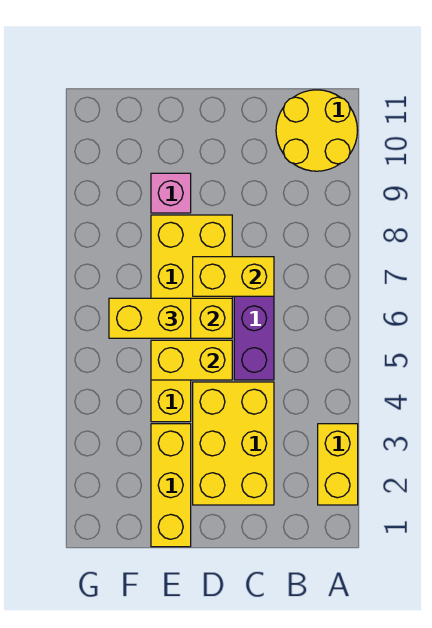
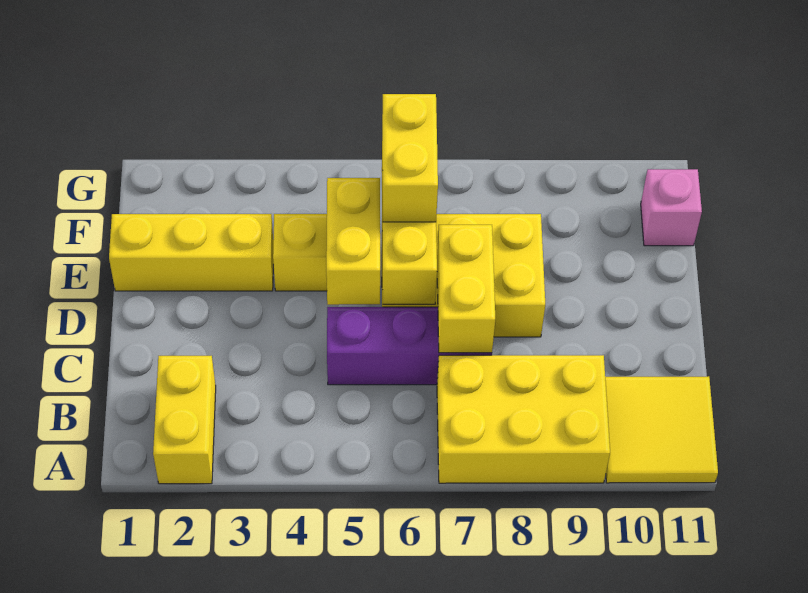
yellow 1x2 brick [318,424,358,505] -> yellow 1x2 brick turned to [153,356,216,484]
yellow 2x2 round brick [276,90,357,171] -> yellow 2x2 tile [605,376,718,483]
yellow 2x3 brick [193,382,274,505] -> yellow 2x3 brick moved to [437,355,610,483]
pink 1x1 brick [151,173,191,213] -> pink 1x1 brick moved to [641,169,702,246]

